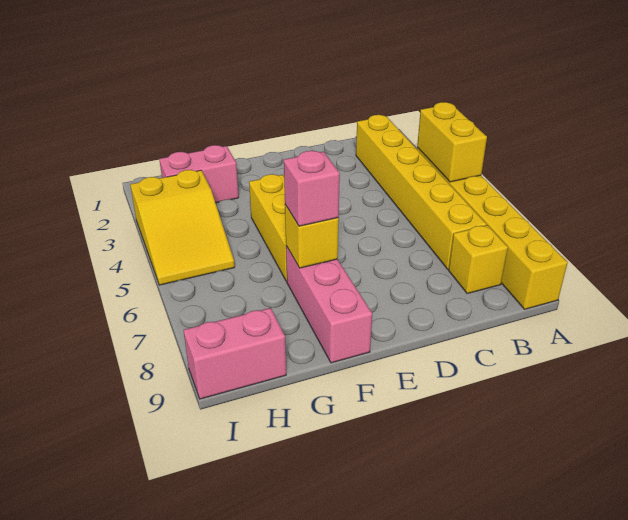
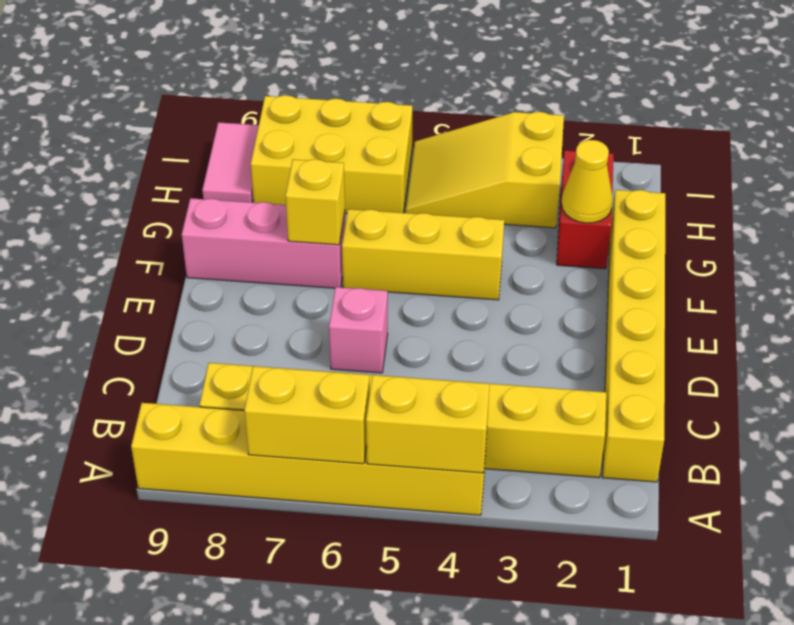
none -> yellow 1x2 brick [244,366,370,464]
none -> yellow 1x6 brick [602,190,665,482]
pink 1x1 brick [284,151,340,226] -> pink 1x1 brick moved to [329,287,388,373]
pink 1x2 brick [159,145,239,203] -> red 1x2 brick [557,150,614,269]
none -> yellow 1x1 cone [562,140,613,223]
none -> yellow 2x3 brick [251,95,412,214]
pink 1x2 brick [184,308,286,399] -> pink 1x2 tile [202,122,259,203]

